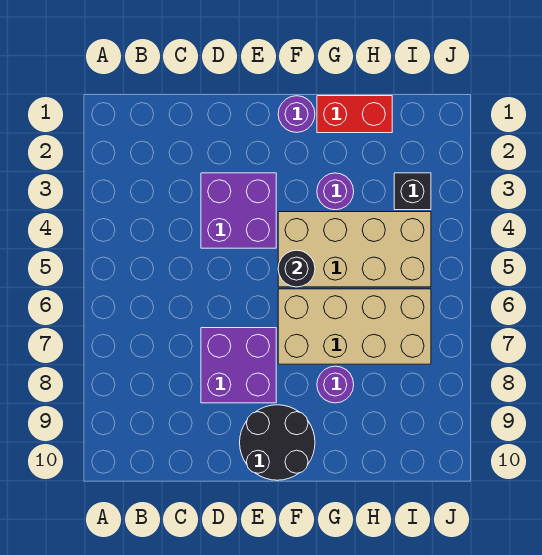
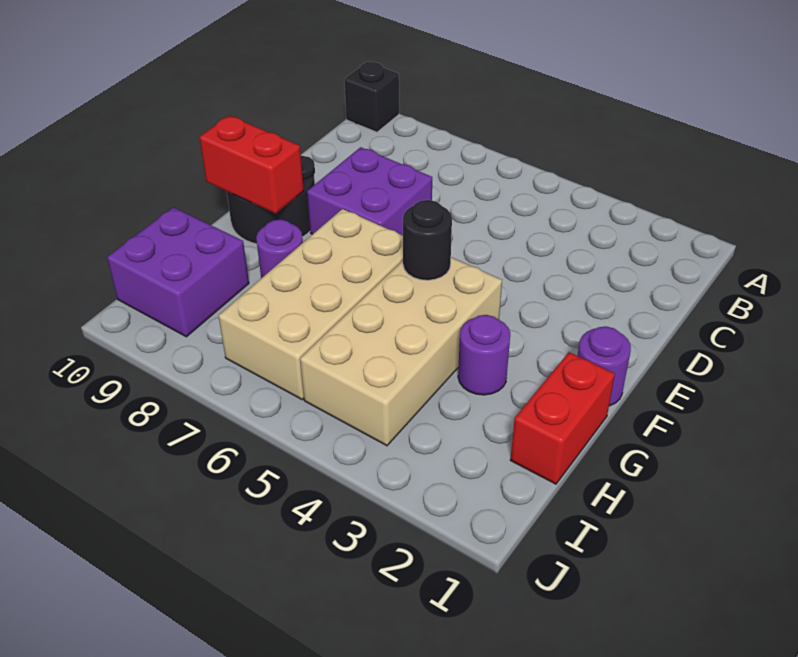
purple 2x2 brick [201,173,276,248] -> purple 2x2 brick moved to [107,207,249,337]
none -> red 1x2 brick [199,116,304,214]
black 1x1 brick [394,173,431,210] -> black 1x1 brick moved to [344,62,399,132]

